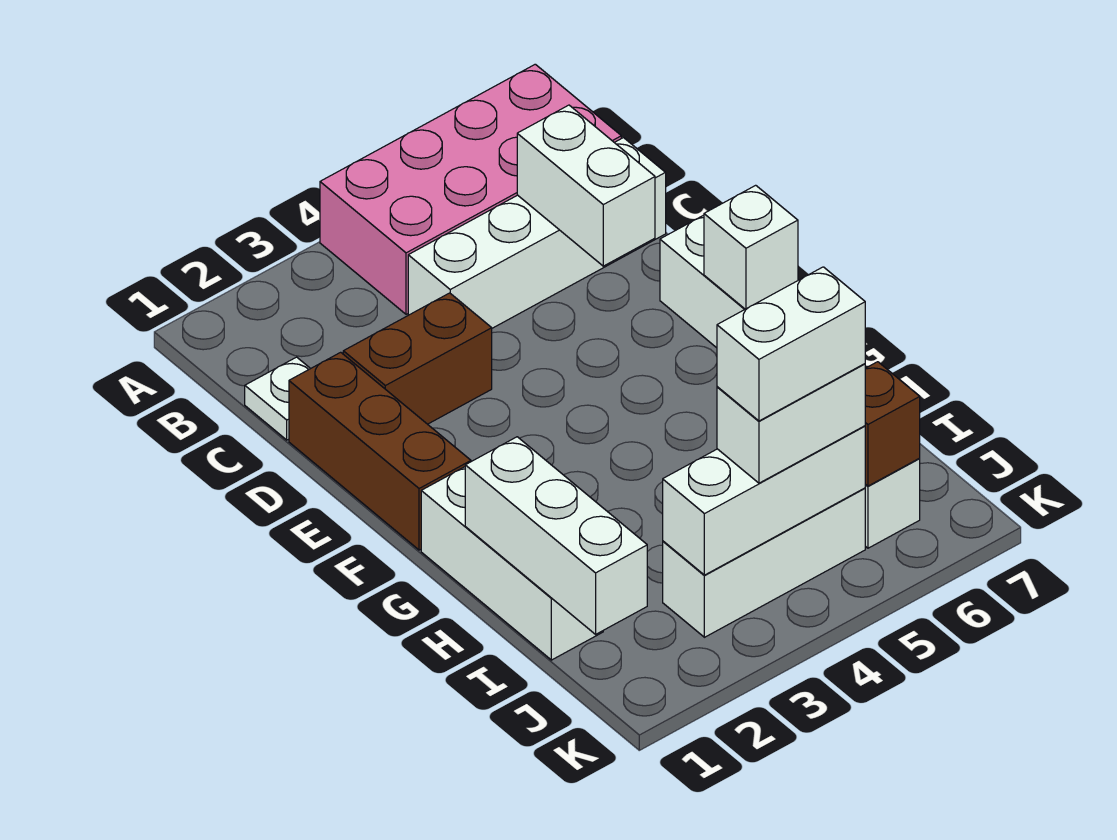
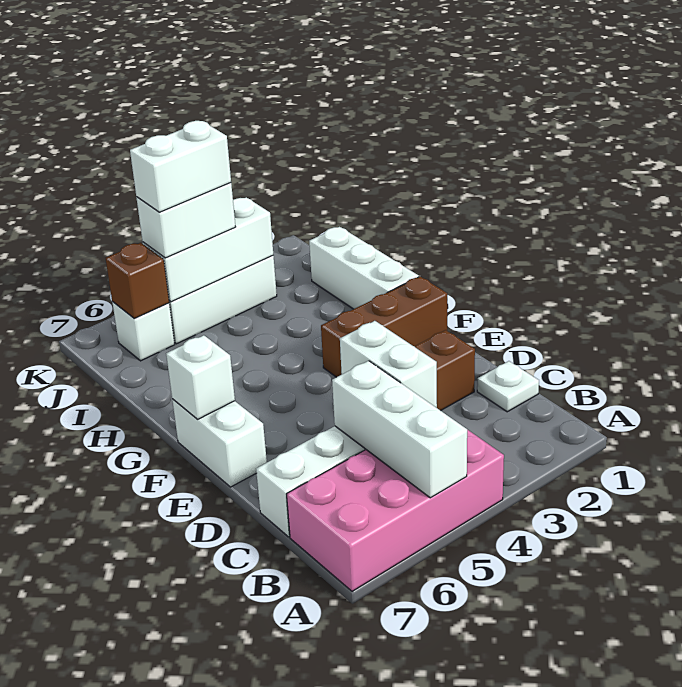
white 1x2 brick [517,105,655,266] -> white 1x2 brick moved to [340,321,437,408]
brown 1x3 brick [289,352,471,550] -> brown 1x3 brick turned to [321,277,447,377]
white 1x3 brick [465,437,647,634] -> white 1x3 brick moved to [332,361,467,498]

